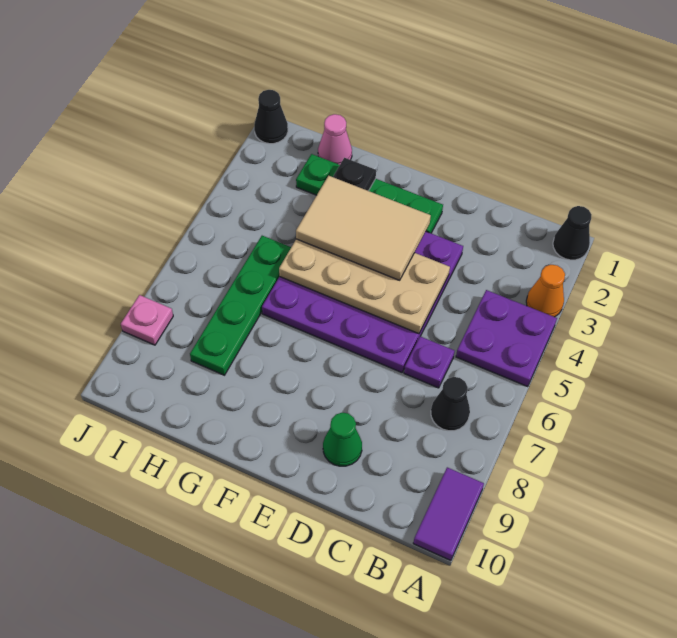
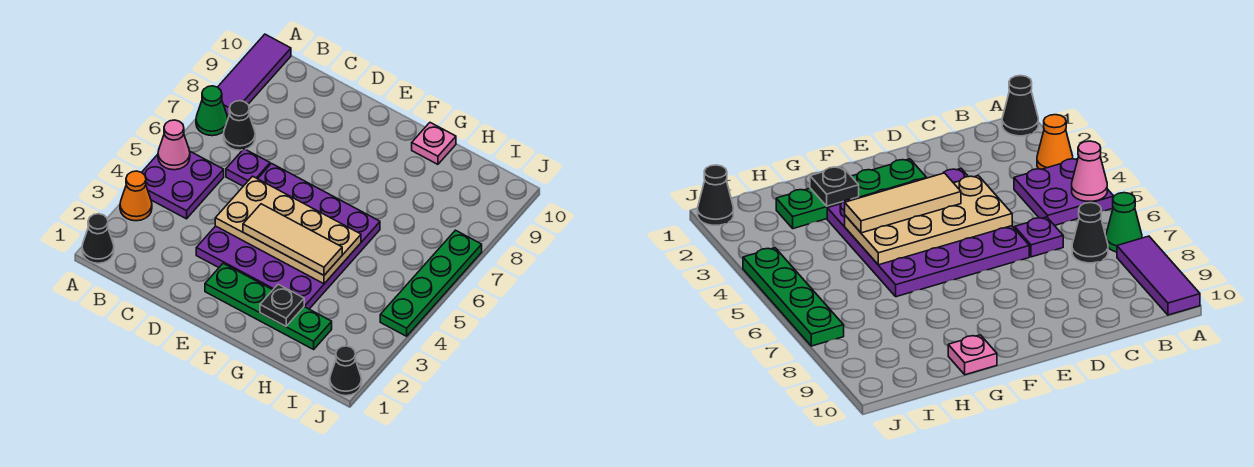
purple 1x2 tile [413,467,484,560] -> purple 1x3 tile [218,34,291,116]
green 1x1 cone [323,413,362,466] -> green 1x1 cone moved to [196,86,228,136]
tan 2x3 tile [296,176,431,280] -> tan 1x3 tile [243,204,342,275]
pink 1x1 cone [318,114,352,165] -> pink 1x1 cone moved to [158,120,190,170]
green 1x4 plate [190,236,291,375] -> green 1x4 plate moved to [380,230,482,336]
pink 1x1 plate [121,295,173,345] -> pink 1x1 plate moved to [412,123,456,164]

